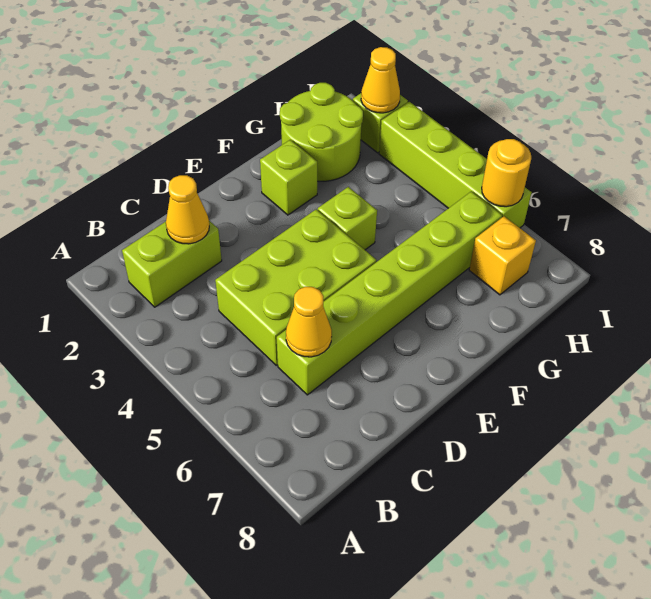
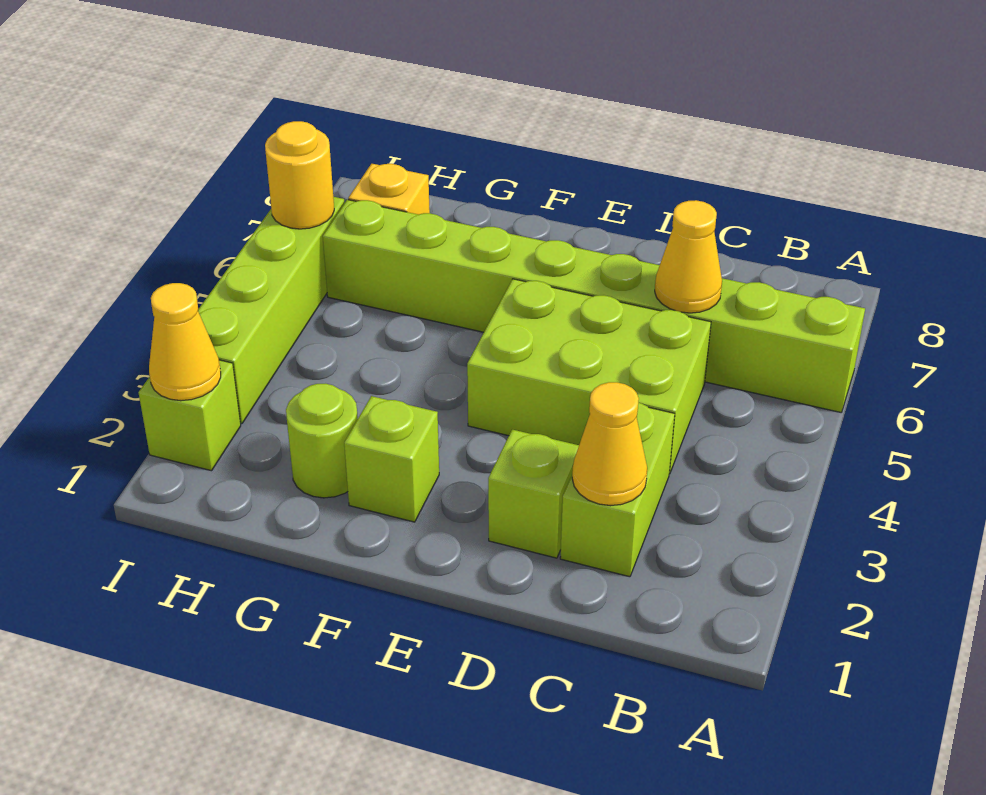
lime 1x2 brick [122,221,222,307] -> lime 1x2 brick turned to [560,403,675,577]
lime 1x6 brick [277,191,502,395] -> lime 1x8 brick [323,200,865,412]
lime 1x1 brick [318,187,377,250] -> lime 1x1 brick moved to [488,430,579,558]
lime 2x2 round brick [280,83,363,181] -> lime 1x1 round brick [286,384,358,498]

